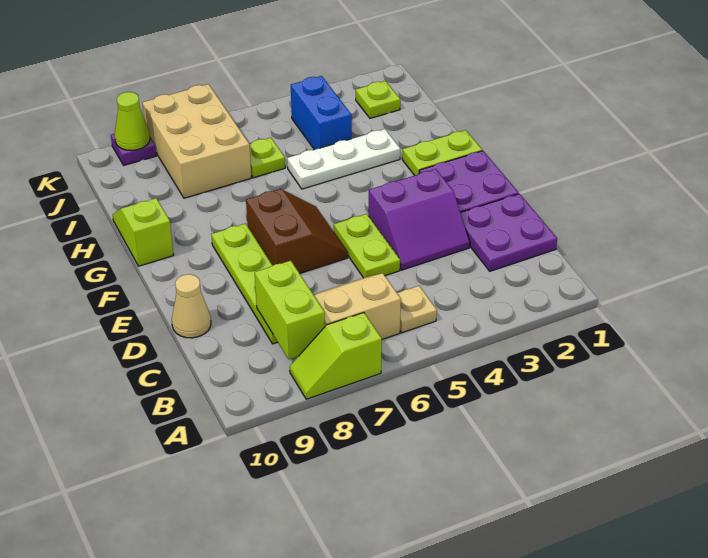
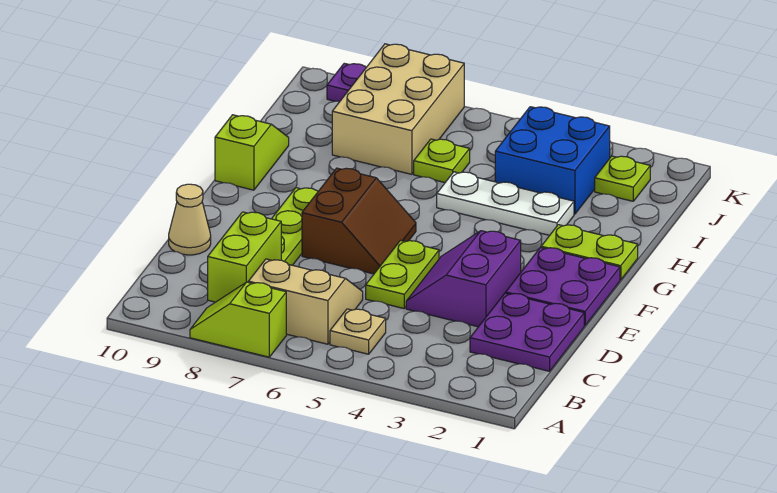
purple 2x2 slope [368,169,470,270] -> purple 2x2 slope turned to [406,231,521,327]
blue 1x2 brick [291,76,352,150] -> blue 2x2 brick [495,107,610,214]
lime 1x1 cone [115,92,150,150] -> none

